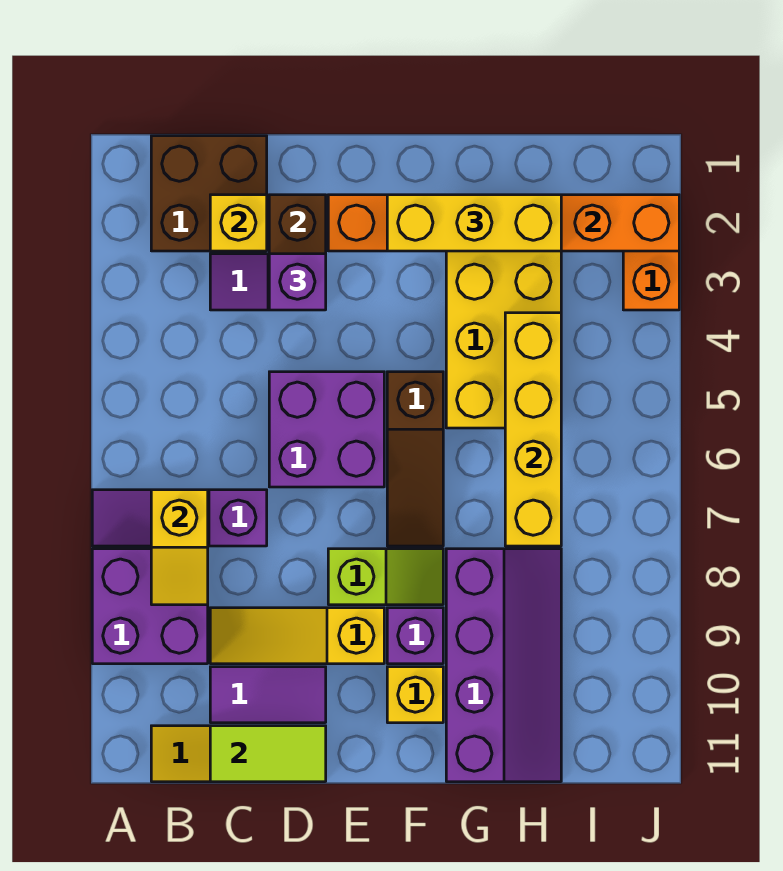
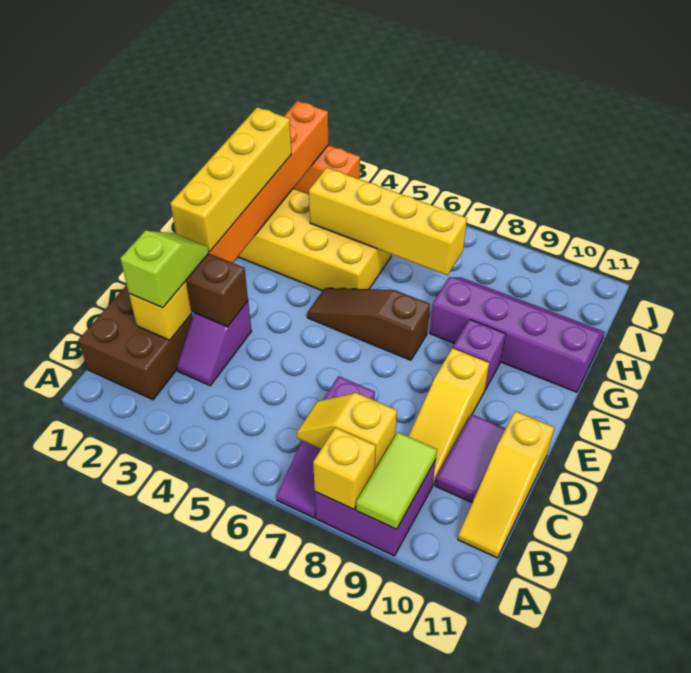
yellow 1x2 slope [151,490,208,605] -> yellow 1x2 slope turned to [297,393,397,469]
lime 1x2 tile [210,726,326,782] -> lime 1x2 tile moved to [356,432,437,529]
purple 1x1 brick [269,254,326,310] -> none
purple 2x2 brick [269,372,384,487] -> none
lime 1x2 slope [328,549,443,605] -> lime 1x2 slope moved to [120,231,209,308]
yellow 1x3 brick [387,195,561,251] -> yellow 1x4 brick [170,107,291,252]
brown 1x3 slope [387,372,443,546] -> brown 1x3 slope turned to [307,288,430,360]
yellow 1x1 brick [387,667,443,723] -> yellow 1x1 brick moved to [313,427,376,509]

